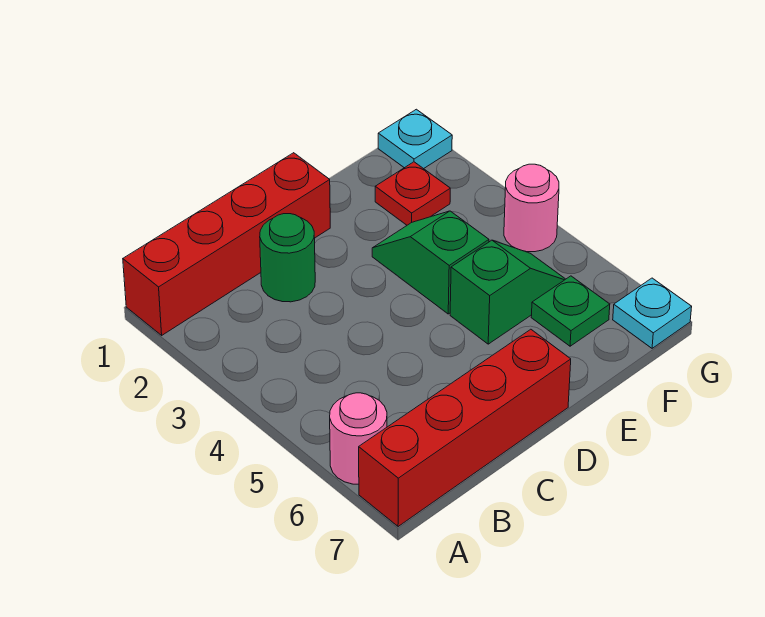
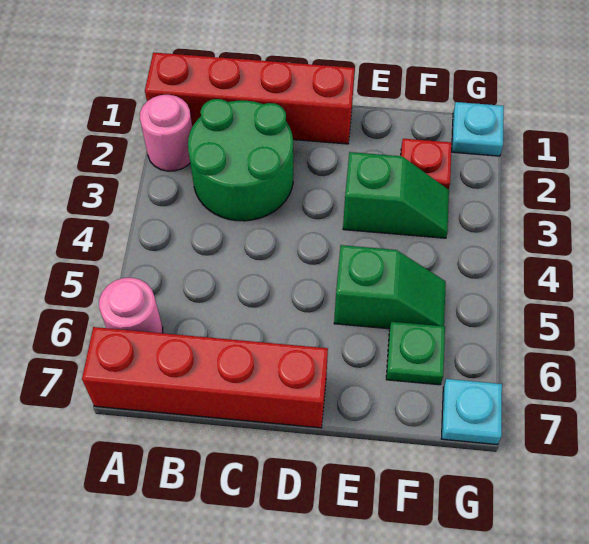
green 1x1 round brick [260,214,315,302] -> green 2x2 round brick [188,99,293,221]
green 1x2 slope [372,211,489,314] -> green 1x2 slope turned to [343,152,449,238]
pink 1x1 round brick [504,164,559,252] -> pink 1x1 round brick moved to [140,95,192,171]

